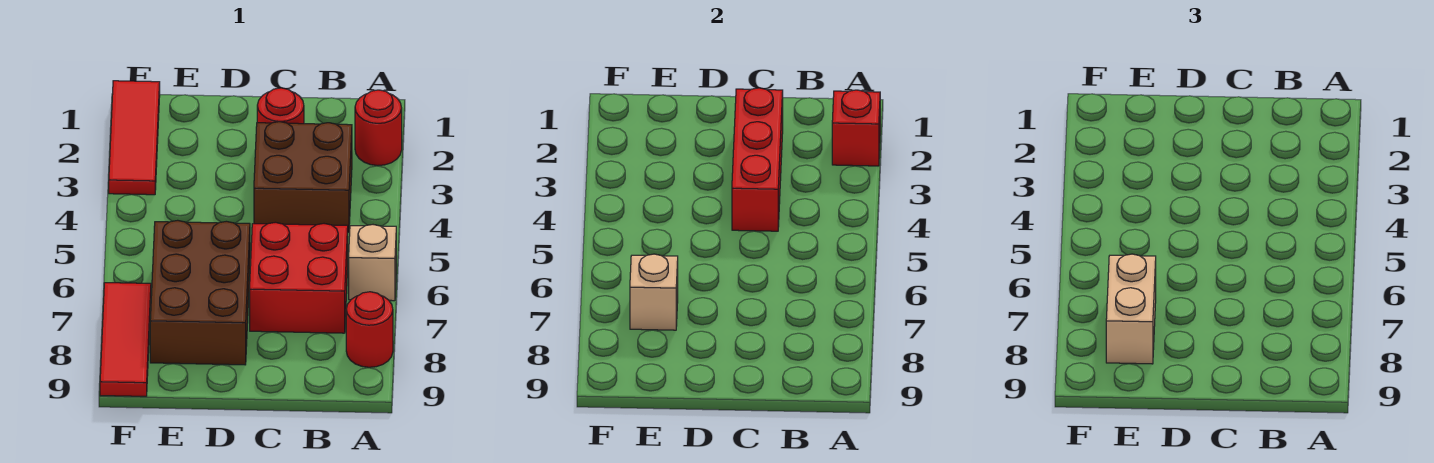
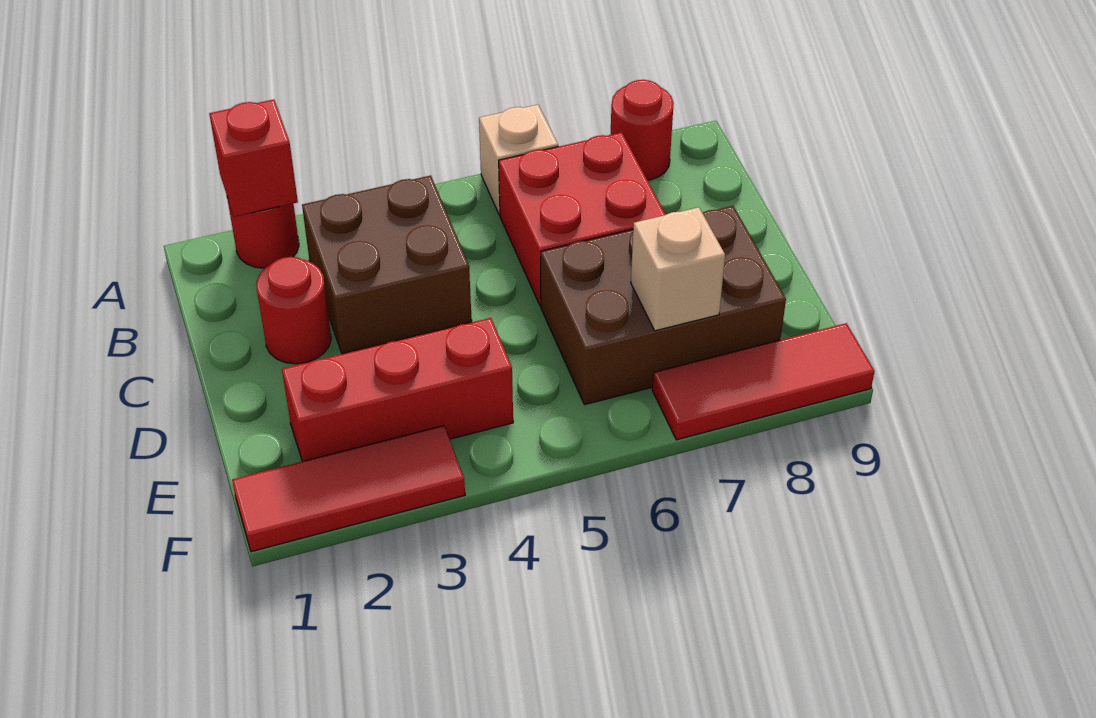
red 1x3 brick [732,88,783,231] -> red 1x3 brick moved to [282,318,513,461]
tan 1x2 brick [1106,254,1156,364] -> none

